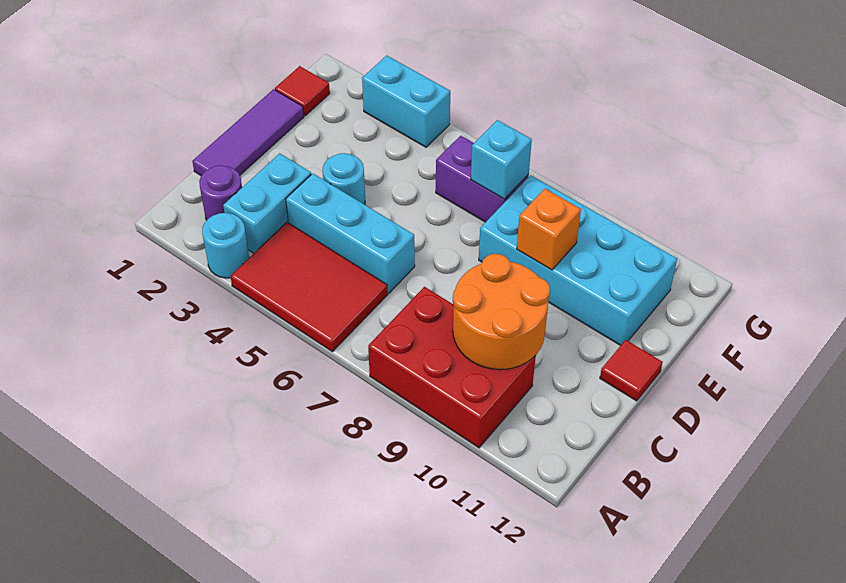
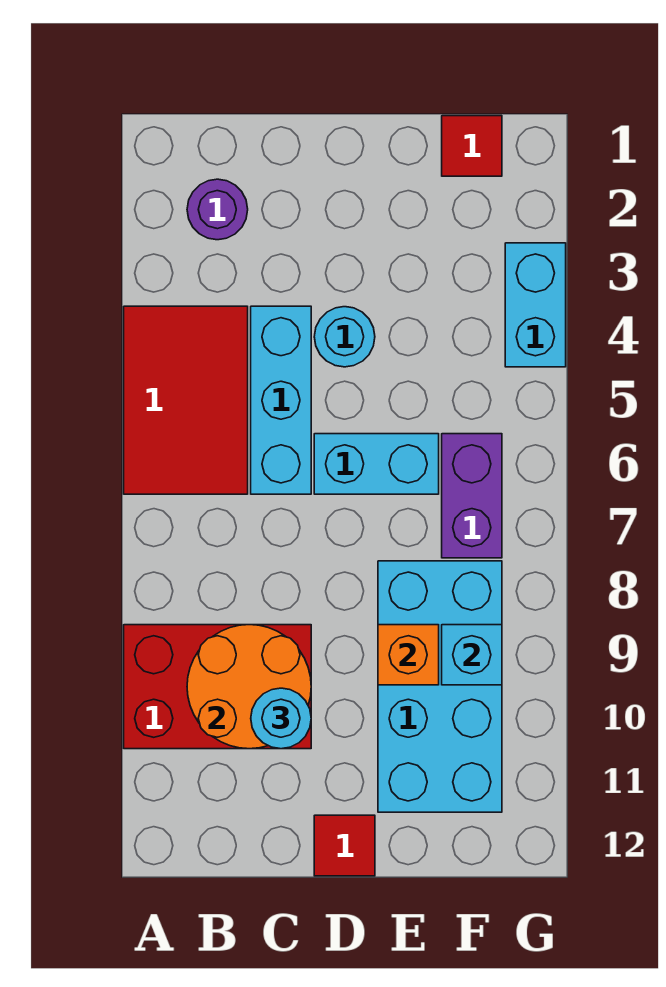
cyan 1x1 round brick [202,213,249,278] -> cyan 1x1 round brick moved to [251,688,311,749]
red 2x3 brick [368,287,536,448] -> red 2x3 brick turned to [124,625,311,749]
cyan 1x2 brick [223,153,311,253] -> cyan 1x2 brick moved to [314,434,439,494]
purple 1x3 tile [192,89,304,176] -> none
cyan 1x1 brick [471,120,532,199] -> cyan 1x1 brick moved to [442,625,502,685]

